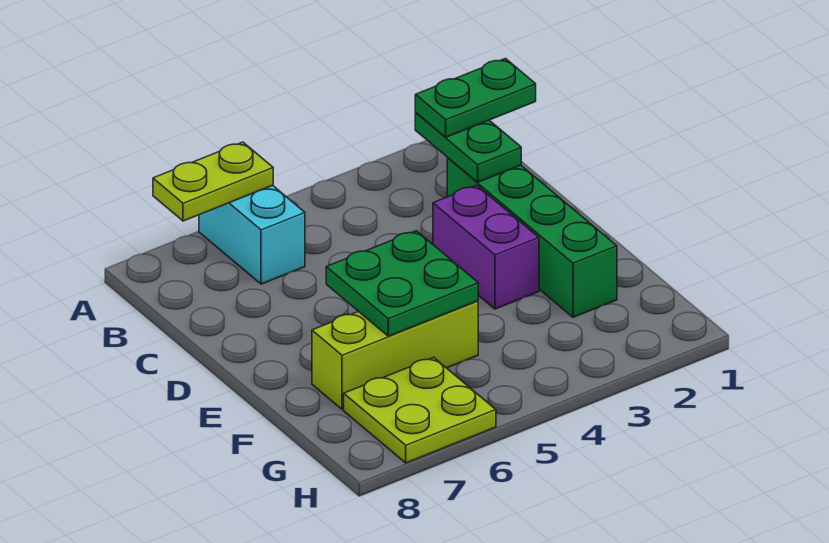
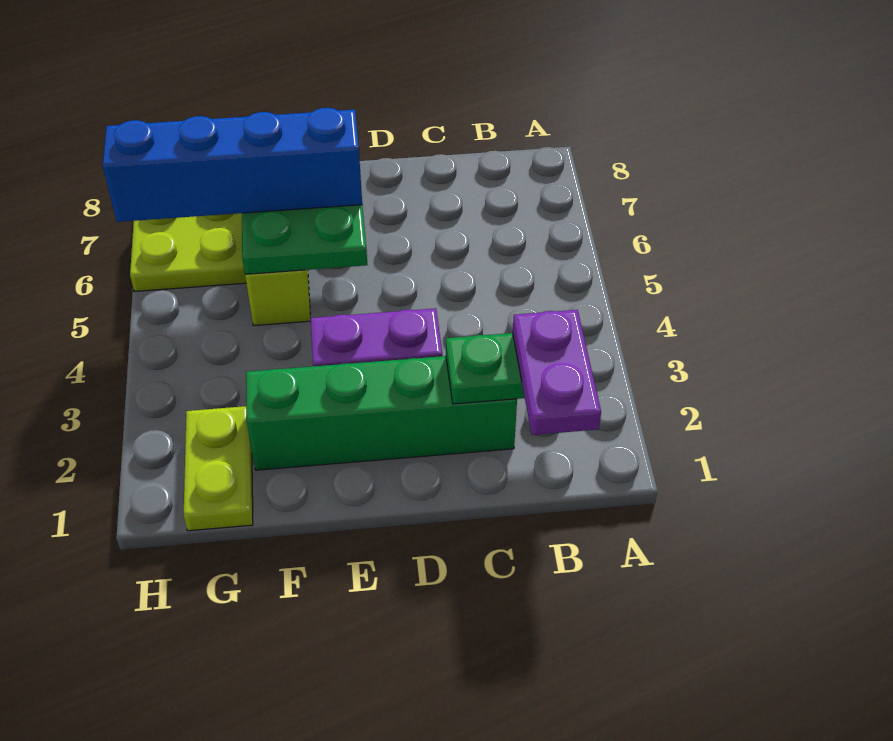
cyan 1x2 brick [199,186,305,284] -> none
lime 1x2 plate [153,142,273,221] -> lime 1x2 plate moved to [184,406,253,531]
green 1x2 plate [415,59,536,137] -> purple 1x2 plate [513,310,601,435]
none -> blue 1x4 brick [103,108,362,222]

